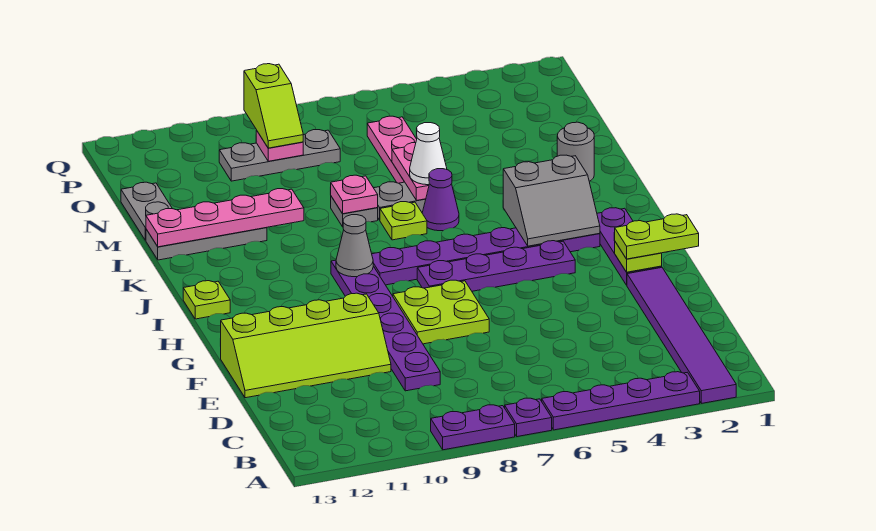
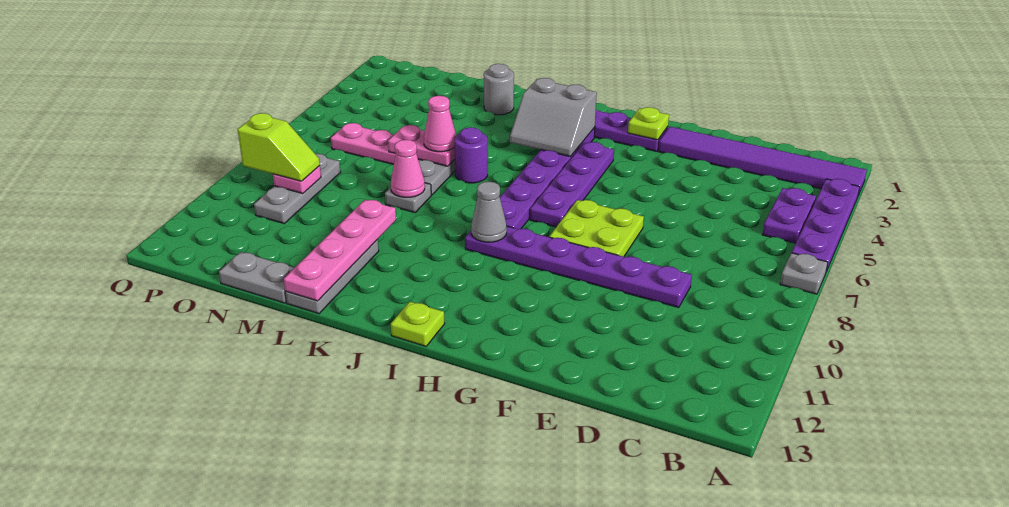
purple 1x1 plate [505,398,552,437] -> grey 1x1 plate [780,253,828,294]
purple 1x2 plate [431,405,515,450] -> purple 1x2 plate moved to [763,188,816,243]
lime 2x4 slope [221,293,391,398] -> none
lime 1x2 plate [615,214,699,259] -> none
grey 2x2 slope [503,155,600,246] -> grey 2x2 slope turned to [510,78,597,157]
purple 1x1 cone [422,169,459,231] -> purple 1x1 round brick [455,127,488,183]
lime 1x1 plate [380,202,427,240] -> none
white 1x1 cone [410,123,447,185] -> pink 1x1 cone [424,96,456,152]
pink 1x1 plate [330,175,378,214] -> pink 1x1 cone [391,140,425,197]

